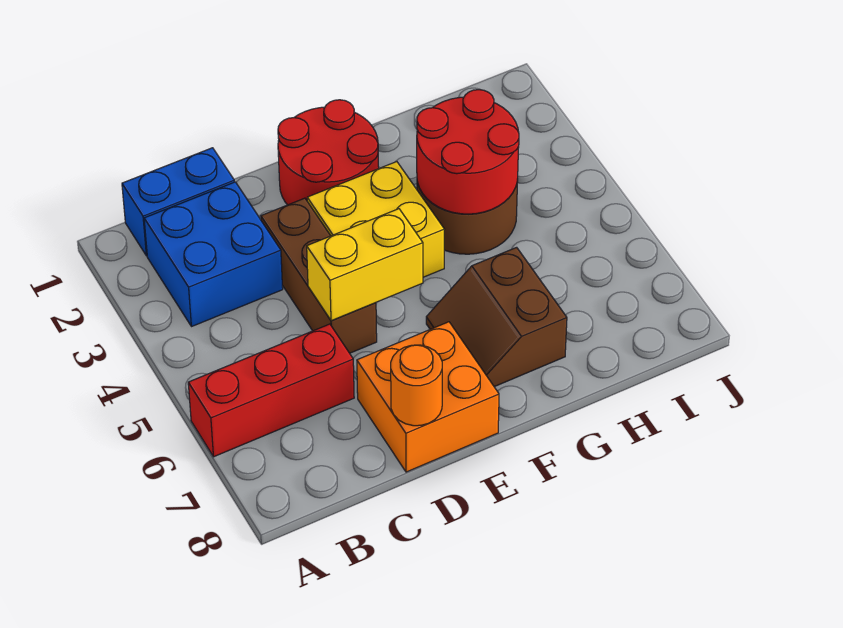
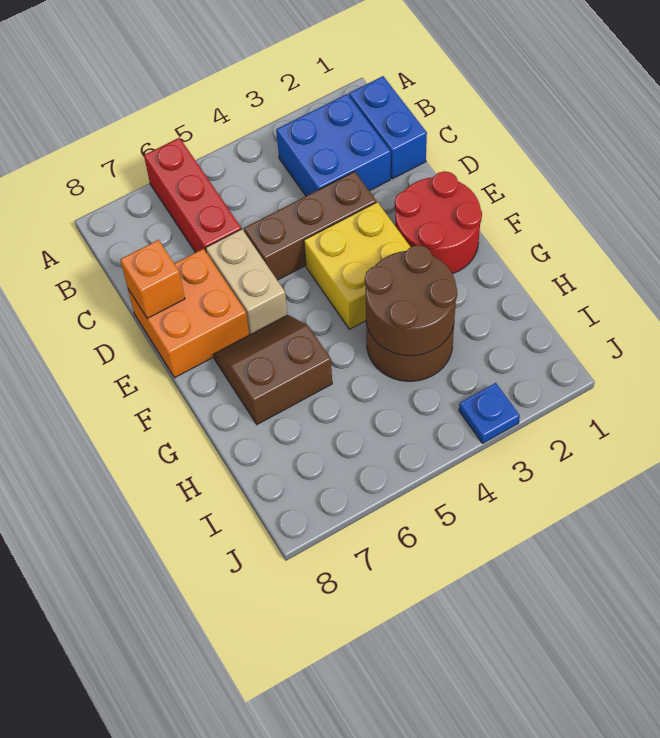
yellow 1x2 brick [307,209,423,321] -> none
none -> tan 1x2 brick [206,229,287,335]
orange 1x1 round brick [391,345,442,426] -> orange 1x1 brick [120,240,185,319]
red 2x2 round brick [417,90,519,214] -> brown 2x2 round brick [365,245,457,356]
none -> blue 1x1 plate [459,383,520,443]

